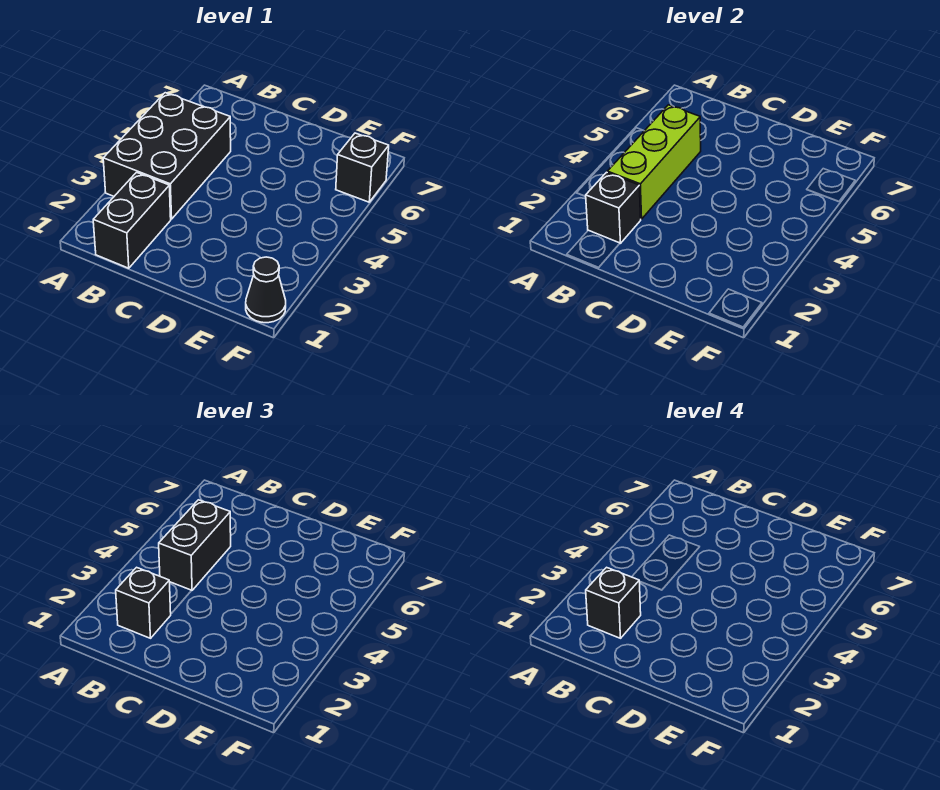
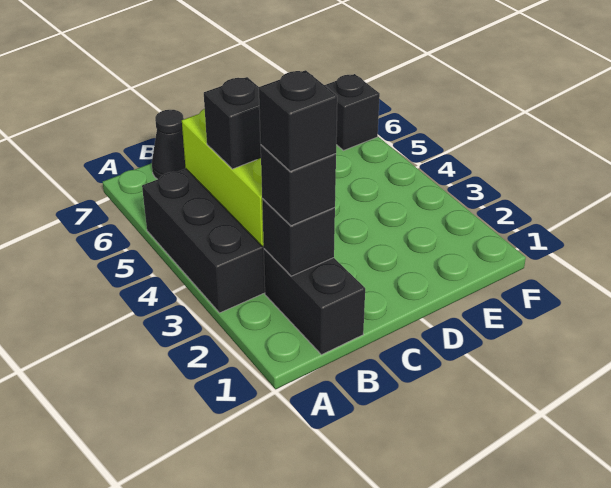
black 1x2 brick [159,500,231,591] -> black 1x1 brick [204,77,261,169]
black 1x1 cone [246,257,286,323] -> black 1x1 cone moved to [152,110,186,179]

